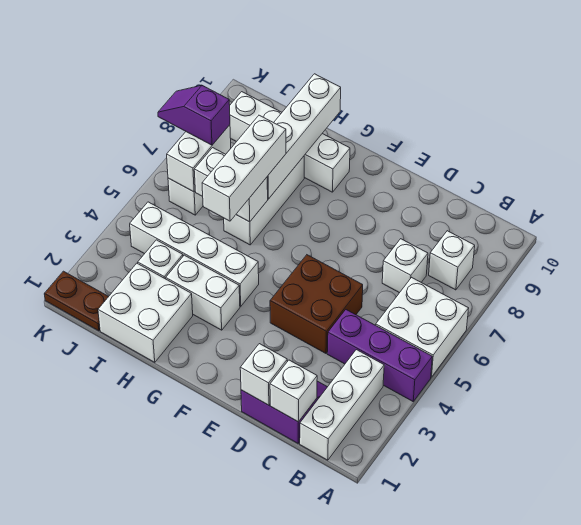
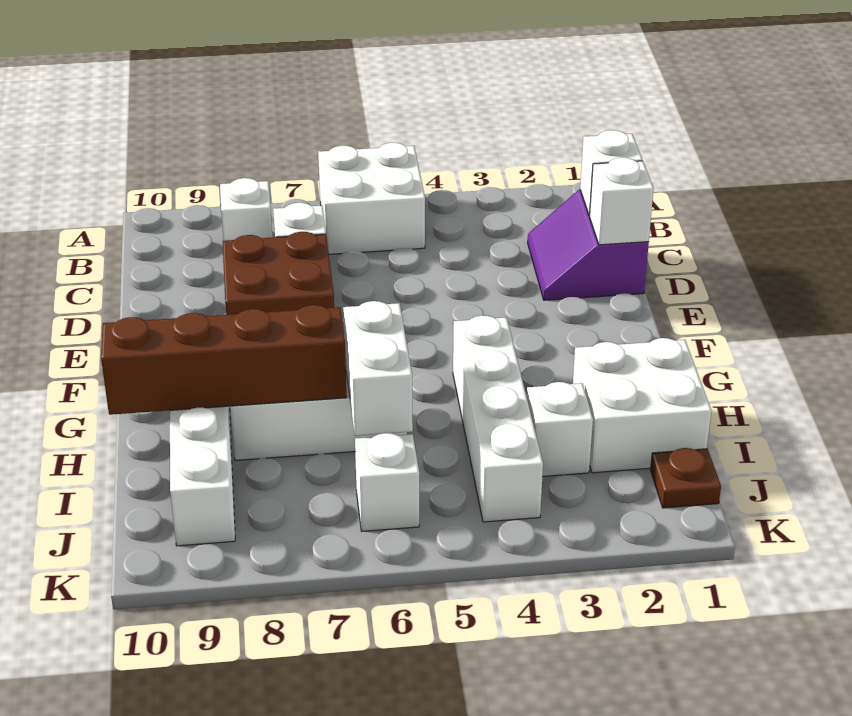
purple 1x3 brick [327,310,432,401] -> none
white 1x3 brick [300,350,384,460] -> none
brown 2x2 brick [270,255,363,353] -> brown 2x2 brick moved to [223,232,334,315]
white 1x2 brick [166,255,240,330] -> none
white 1x3 brick [202,115,286,221] -> none
white 1x4 brick [267,74,341,199] -> brown 1x4 brick [101,305,347,415]
brown 1x2 plate [44,271,109,331] -> brown 1x1 plate [651,448,721,508]
white 1x2 brick [167,125,231,192] -> none
purple 1x2 slope [158,85,230,145] -> none

